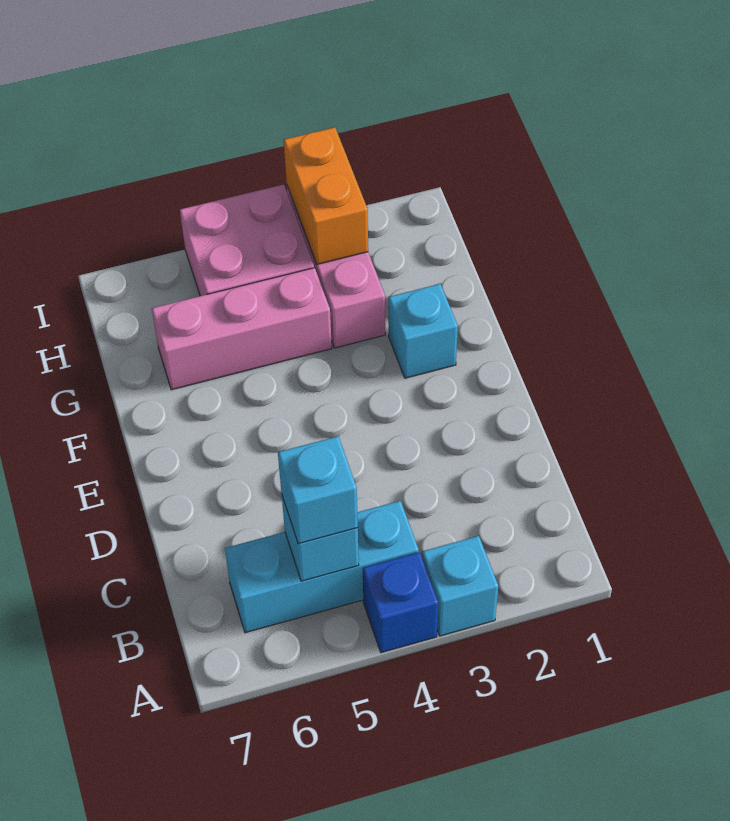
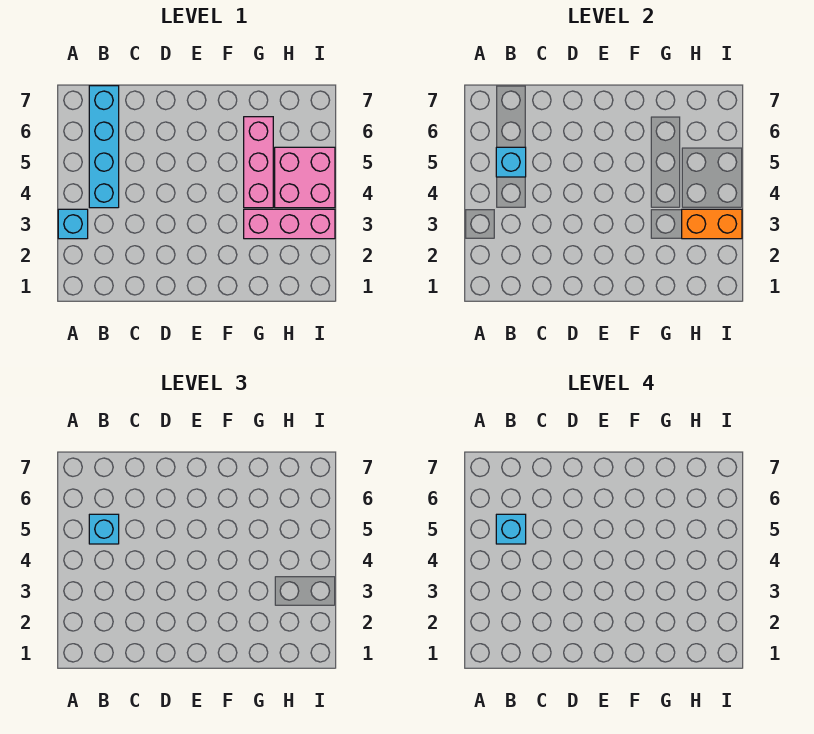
blue 1x1 brick [363,552,438,653] -> none
cyan 1x3 brick [225,501,419,633] -> cyan 1x4 brick [89,86,119,208]
cyan 1x1 brick [389,284,458,378] -> cyan 1x1 brick moved to [496,514,526,544]

